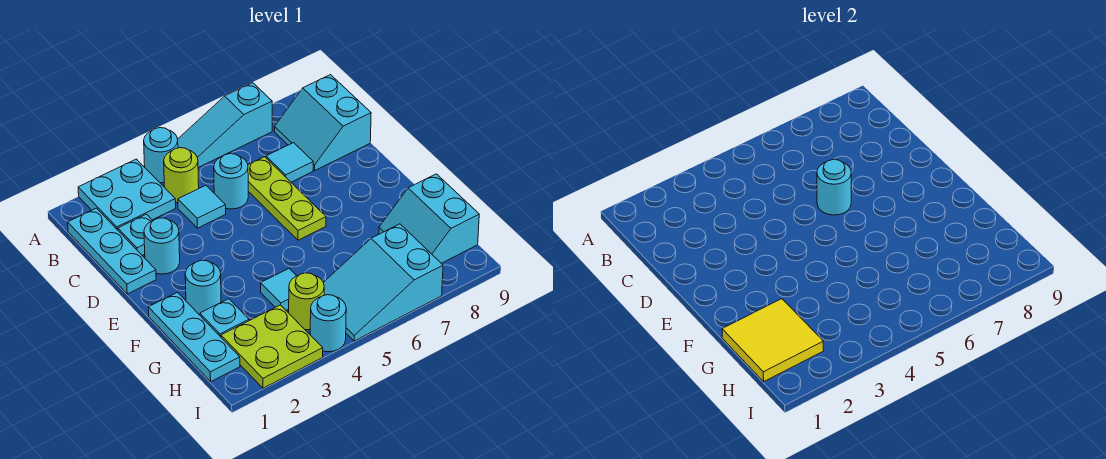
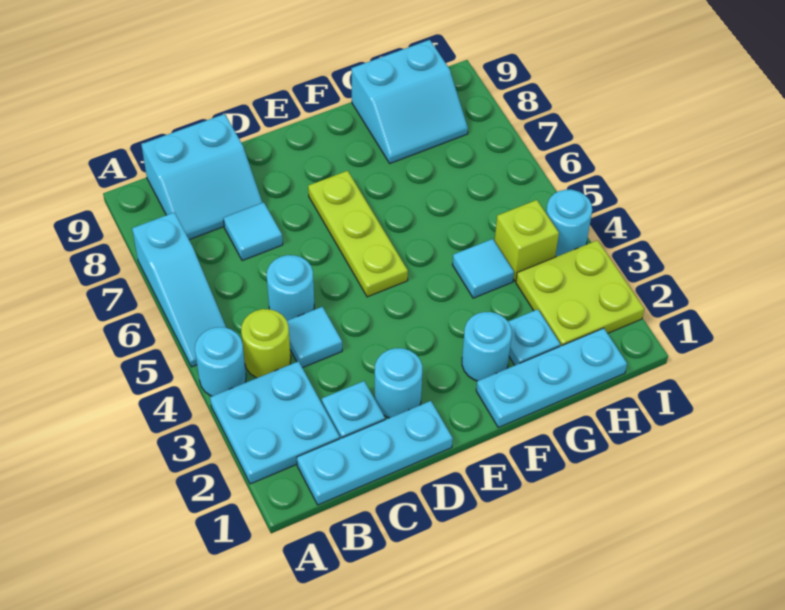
lime 1x3 plate [248,157,326,240] -> lime 1x3 plate turned to [308,171,408,297]
cyan 1x1 round brick [817,160,851,215] -> none
yellow 2x2 tile [722,299,824,382] -> none
lime 1x1 round brick [289,273,324,330] -> lime 1x1 brick [495,200,559,281]
cyan 2x3 slope [323,224,443,341] -> none

